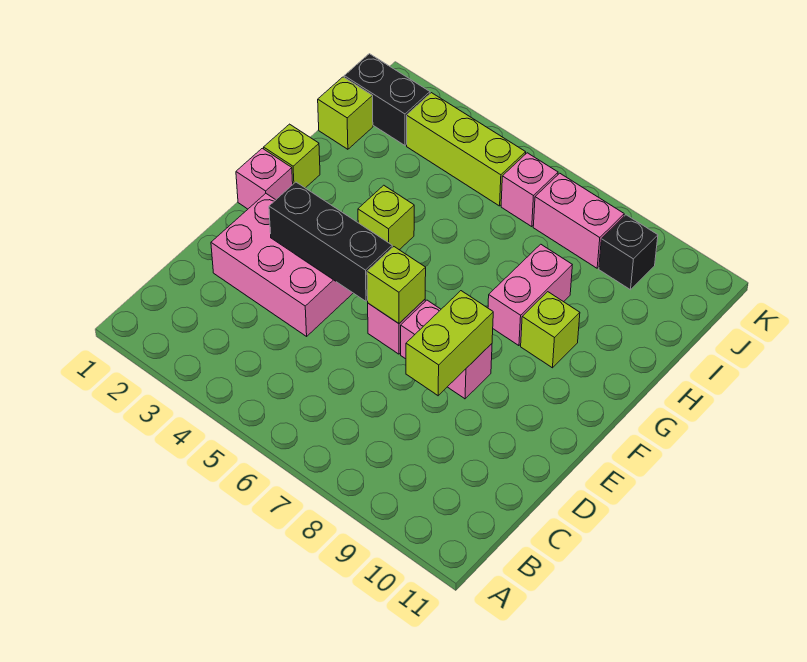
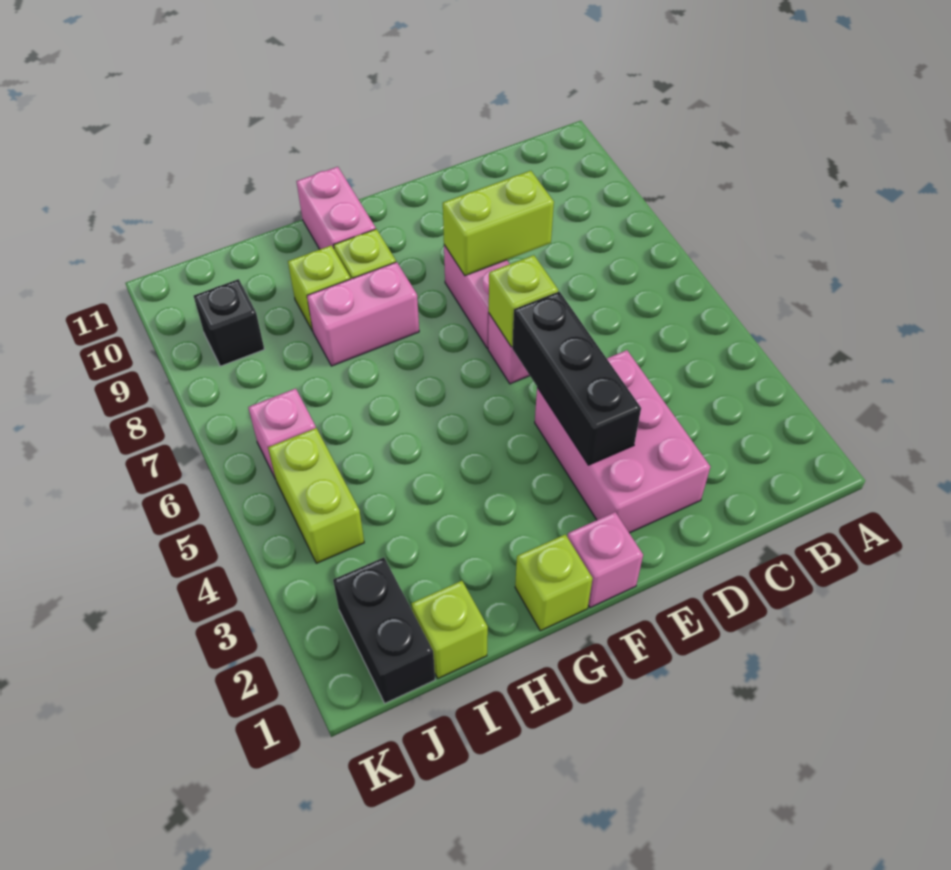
lime 1x1 brick [358,185,414,250] -> lime 1x1 brick moved to [288,245,350,331]
lime 1x3 brick [407,93,526,206] -> lime 1x2 brick [268,428,364,563]
pink 1x2 brick [533,173,624,268] -> pink 1x2 brick moved to [296,167,376,249]

